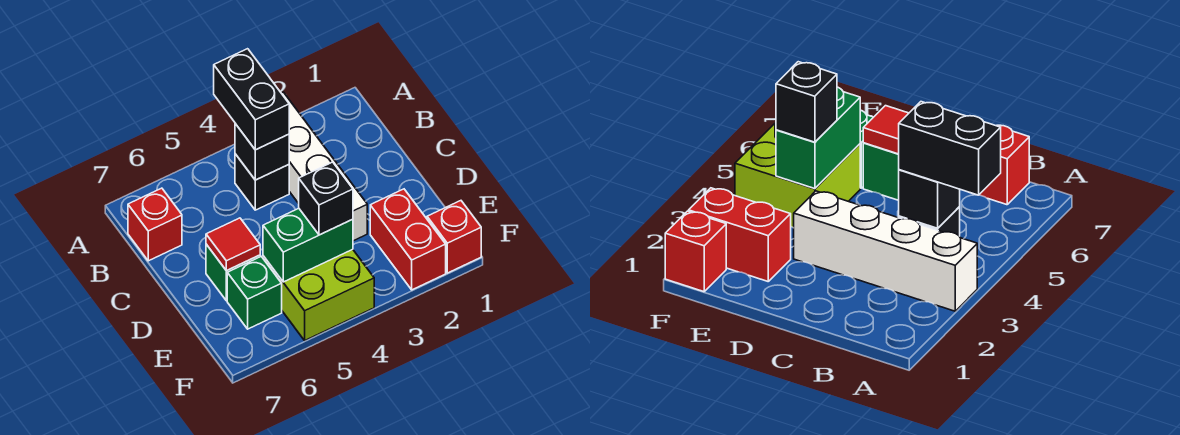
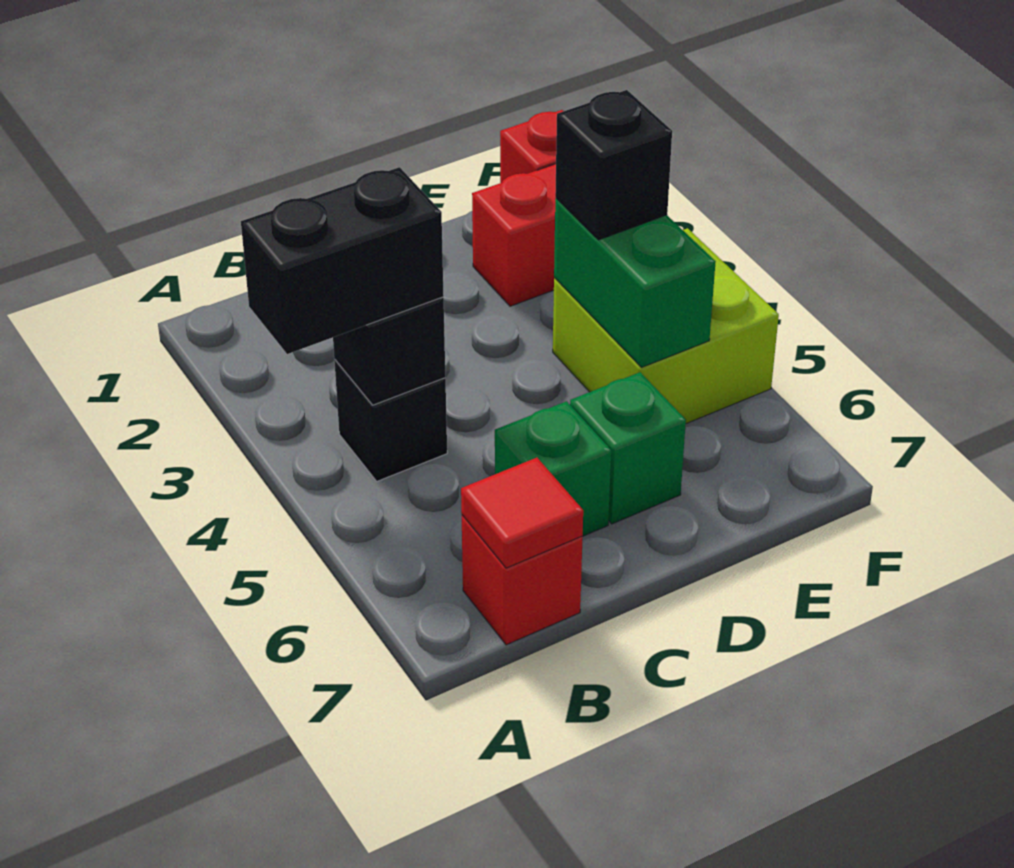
white 1x4 brick [281,92,367,241] -> none
red 1x1 tile [206,218,260,271] -> red 1x1 tile moved to [461,458,583,568]
green 1x1 brick [227,257,282,329] -> green 1x1 brick moved to [495,401,611,536]

